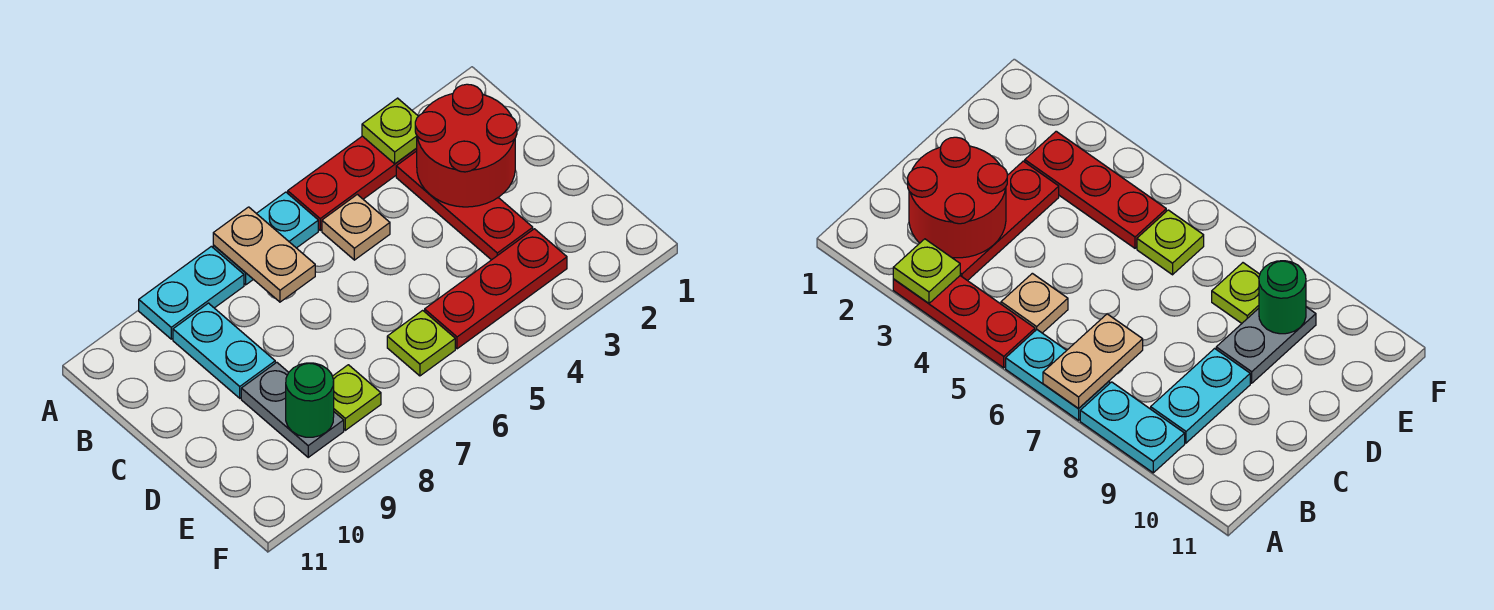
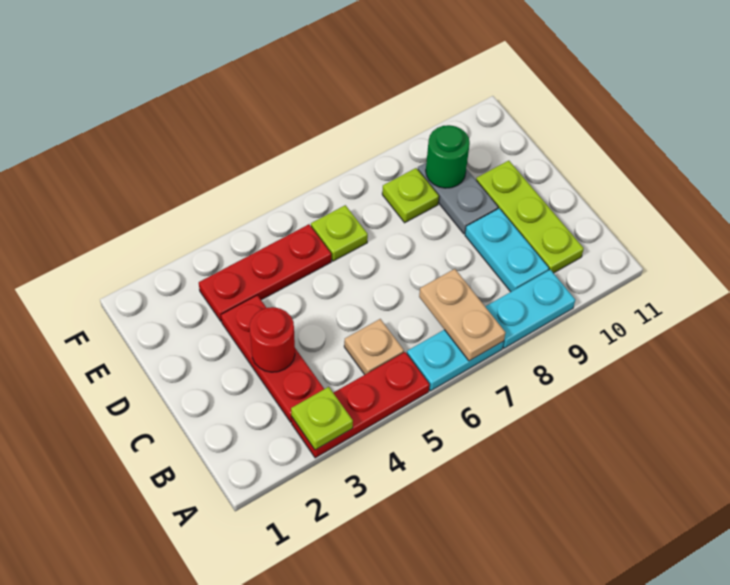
red 2x2 round brick [415,84,517,207] -> red 1x1 round brick [250,307,295,372]
none -> lime 1x3 plate [476,161,584,273]

